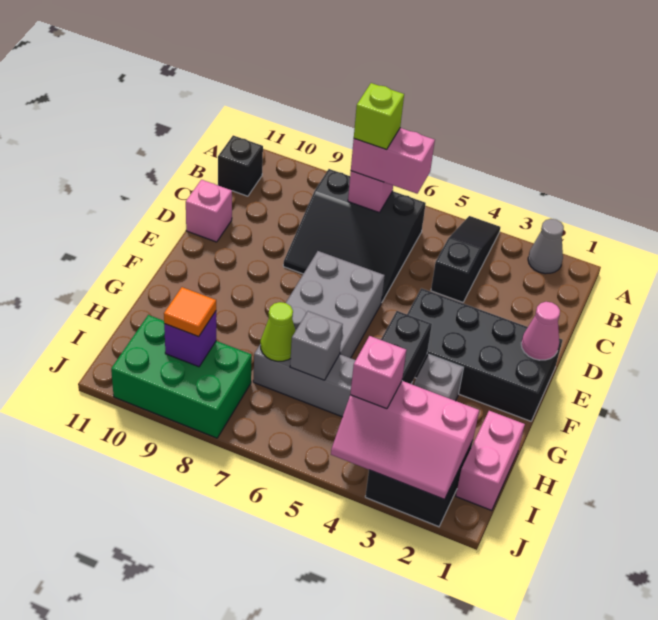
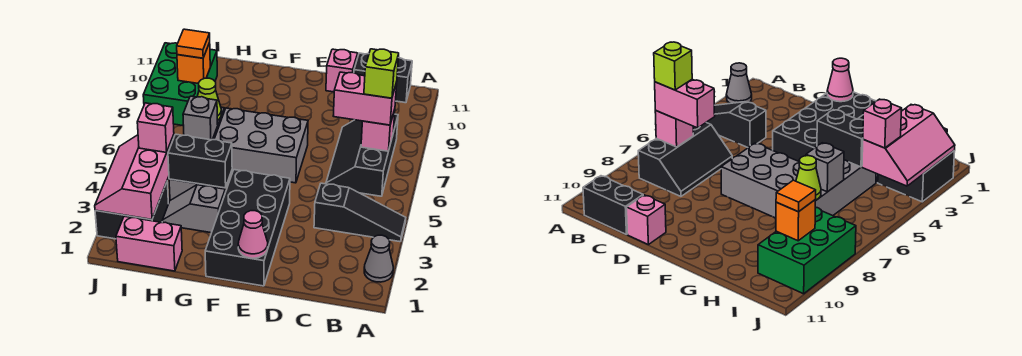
black 3x3 slope [283,169,426,303] -> black 2x3 slope [326,114,398,196]
pink 1x2 brick [351,128,435,194] -> pink 1x2 brick turned to [333,72,397,125]
black 1x1 brick [218,135,263,196] -> black 1x2 brick [354,53,412,103]
purple 1x1 brick [164,311,216,367] -> orange 1x1 brick [177,43,210,84]

